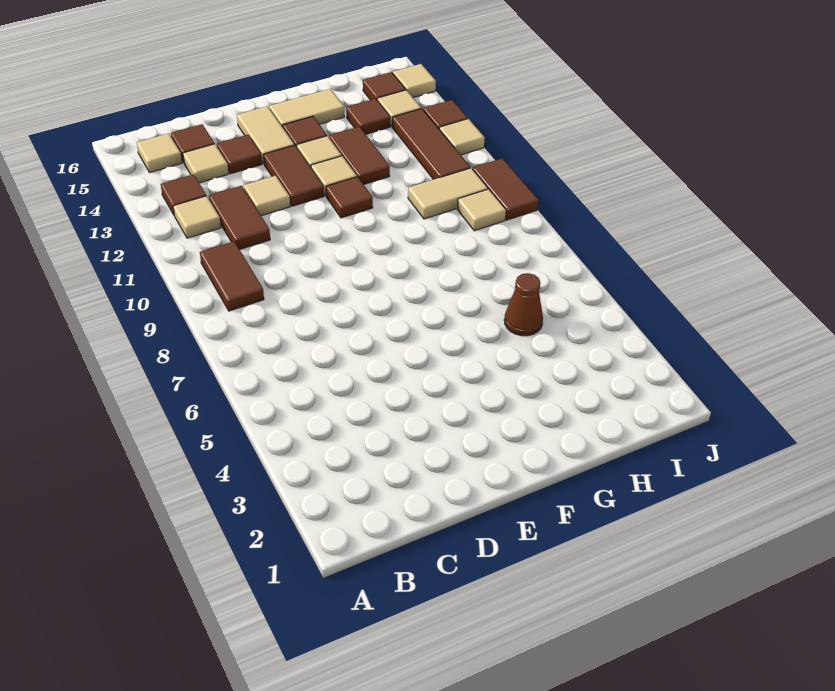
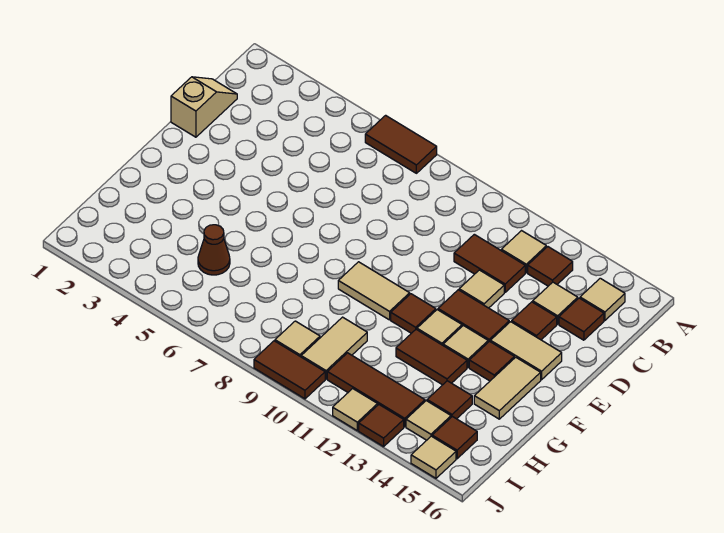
brown 1x2 tile [200,241,264,311] -> brown 1x2 tile moved to [365,115,437,173]
none -> tan 1x2 slope [171,77,237,137]
none -> tan 1x2 tile [338,262,410,320]

